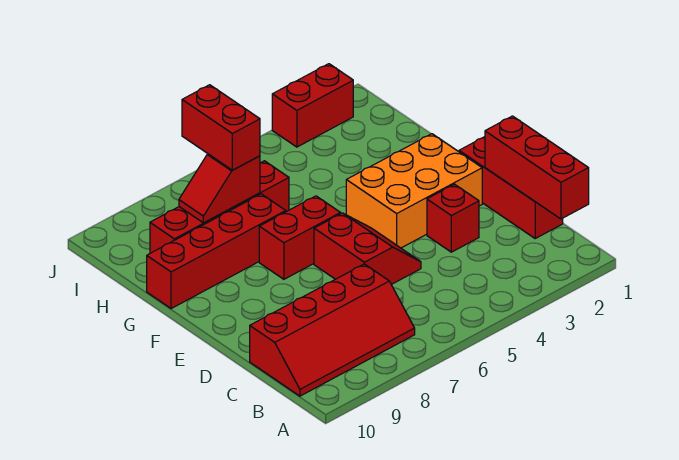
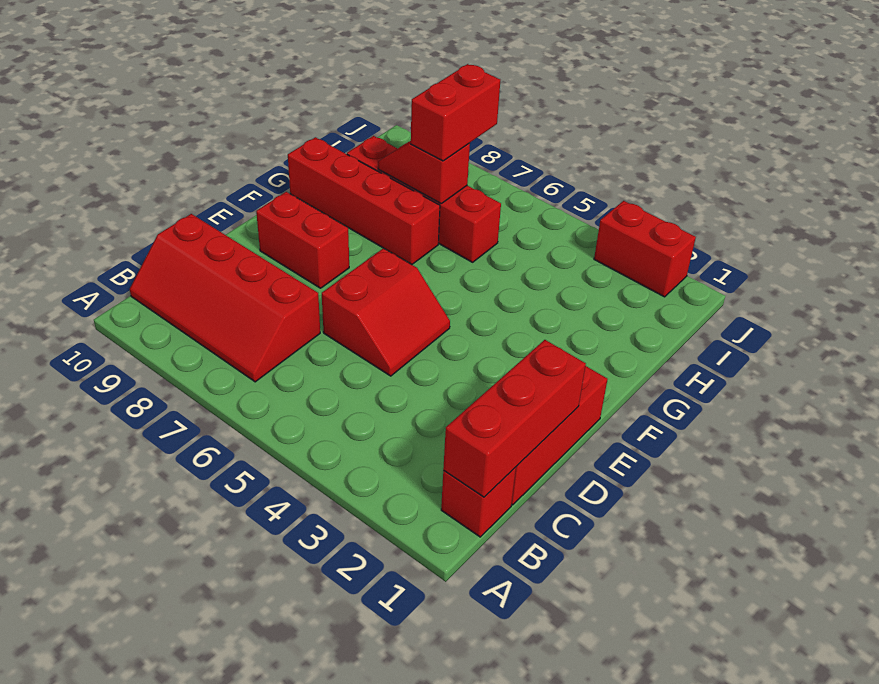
red 1x1 brick [427,184,479,252] -> red 1x1 brick moved to [441,467,516,537]
orange 2x3 brick [346,134,482,248] -> none
red 1x2 brick [259,196,341,279] -> red 1x2 brick moved to [256,192,349,288]

